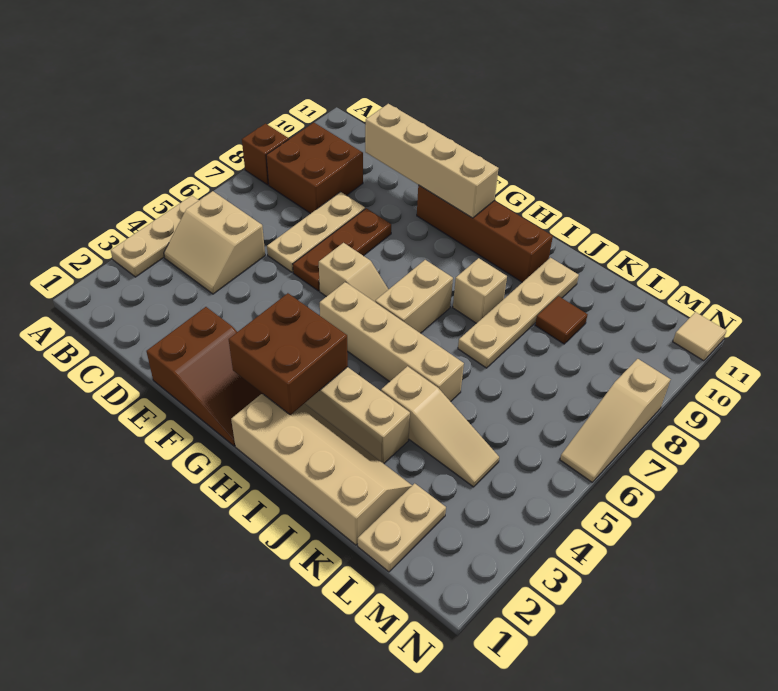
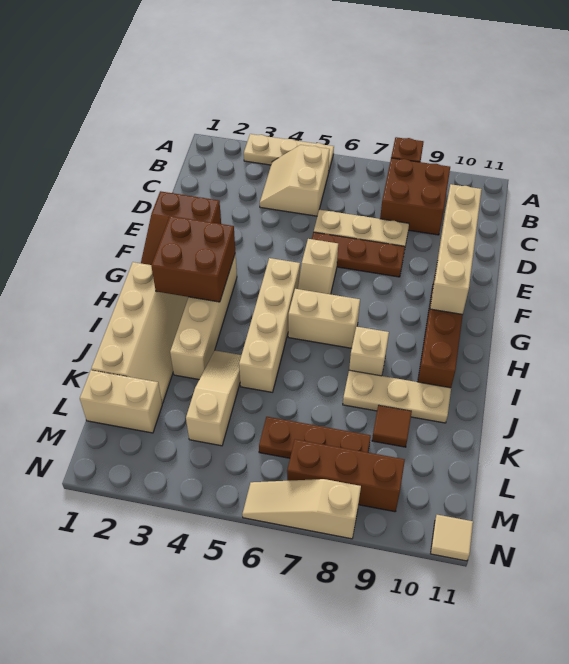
tan 1x3 slope [381,366,499,487] -> tan 1x3 slope turned to [186,350,241,446]
tan 1x4 plate [458,258,579,368] -> tan 1x3 plate [343,370,451,423]
tan 1x2 plate [358,483,446,572] -> tan 1x2 brick [80,370,162,433]
none -> brown 1x3 plate [259,417,371,458]
none -> brown 1x3 brick [287,439,405,512]

